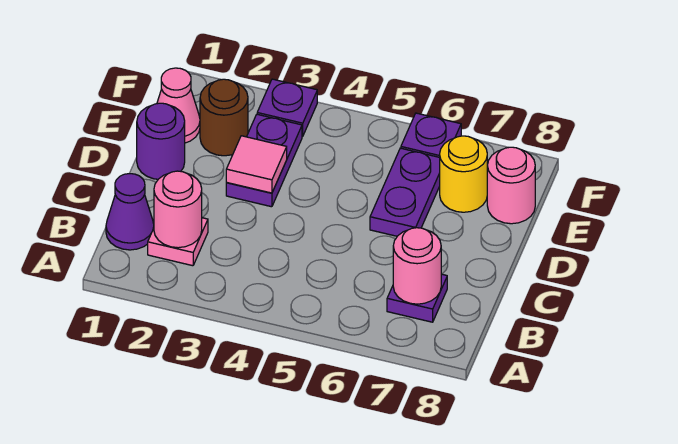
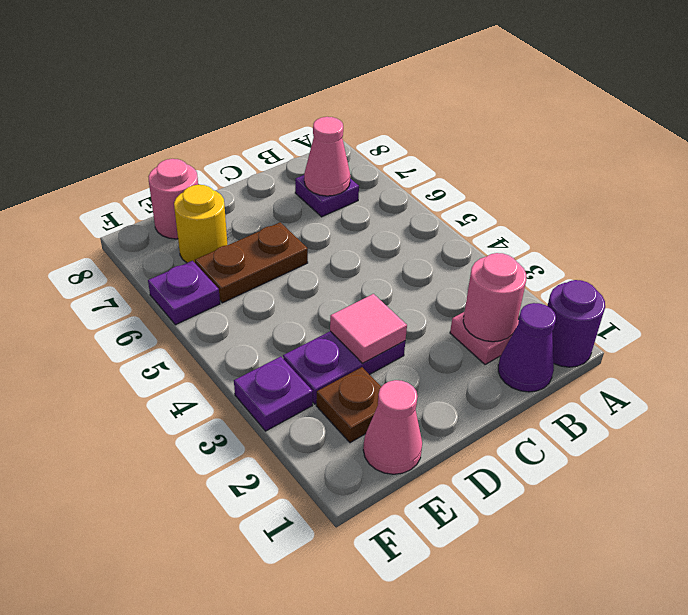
pink 1x1 round brick [393,228,441,304] -> pink 1x1 cone [304,117,350,196]
purple 1x1 round brick [137,103,185,179] -> purple 1x1 round brick moved to [548,280,605,367]
purple 1x2 plate [370,148,440,236] -> brown 1x2 plate [195,222,308,303]
brown 1x1 round brick [200,79,248,156] -> brown 1x1 plate [316,367,381,443]

